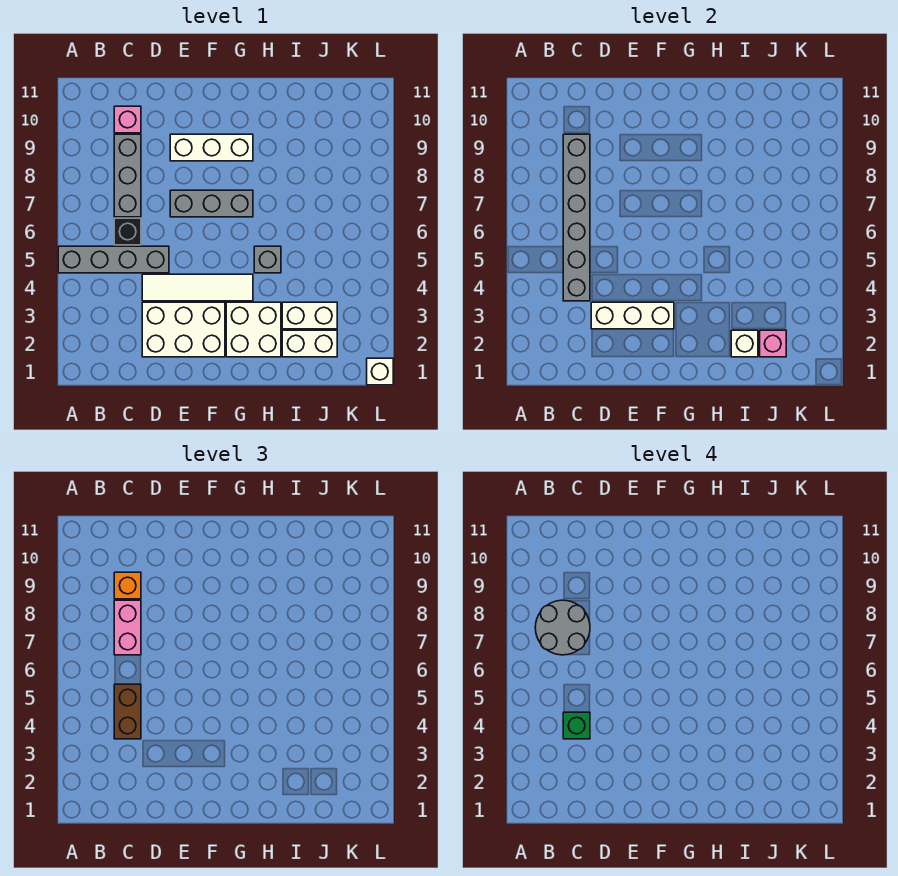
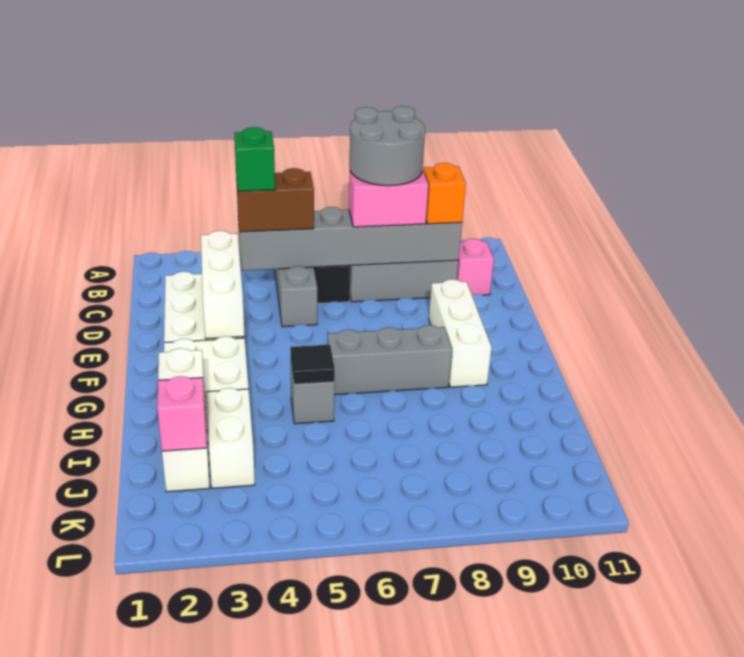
white 1x4 tile [142,274,253,301] -> none
grey 1x3 brick [170,190,253,217] -> grey 1x3 brick turned to [327,325,452,395]
none -> black 1x1 tile [290,345,335,384]
white 1x1 brick [367,358,393,385] -> none

